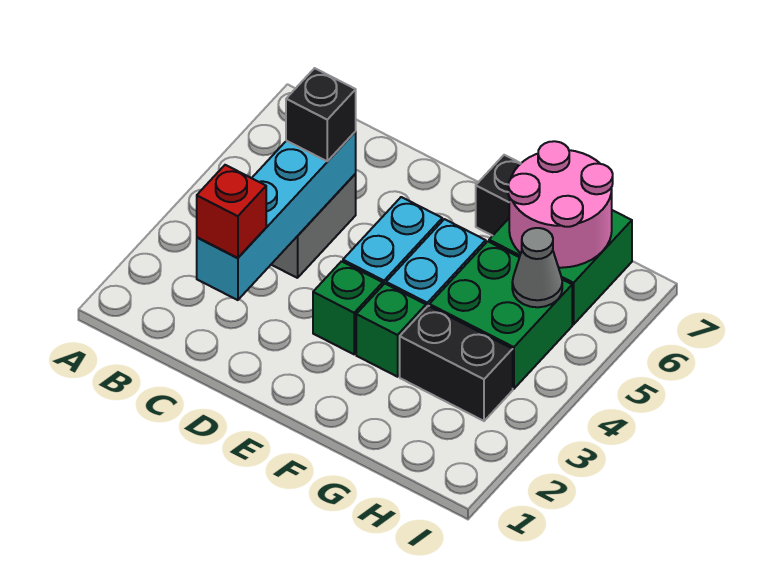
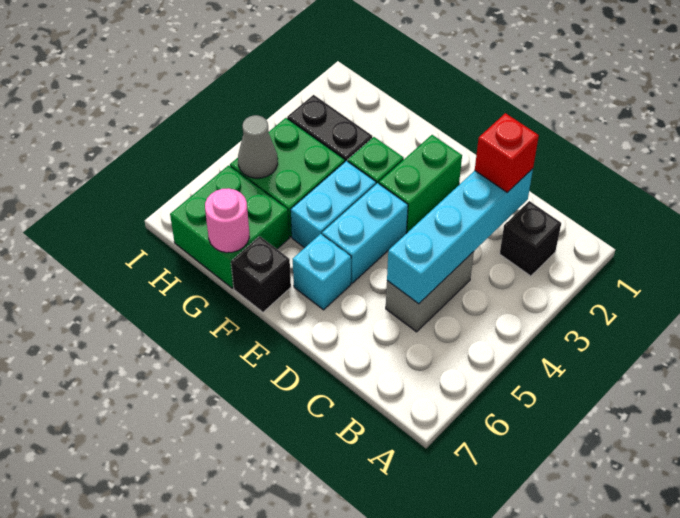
black 1x1 brick [286,68,356,161] -> black 1x1 brick moved to [500,201,561,276]
green 1x1 brick [313,261,383,354] -> green 1x2 brick [379,135,462,232]
none -> cyan 1x1 brick [293,234,351,310]
pink 2x2 round brick [508,141,613,268] -> pink 1x1 round brick [205,188,249,253]

